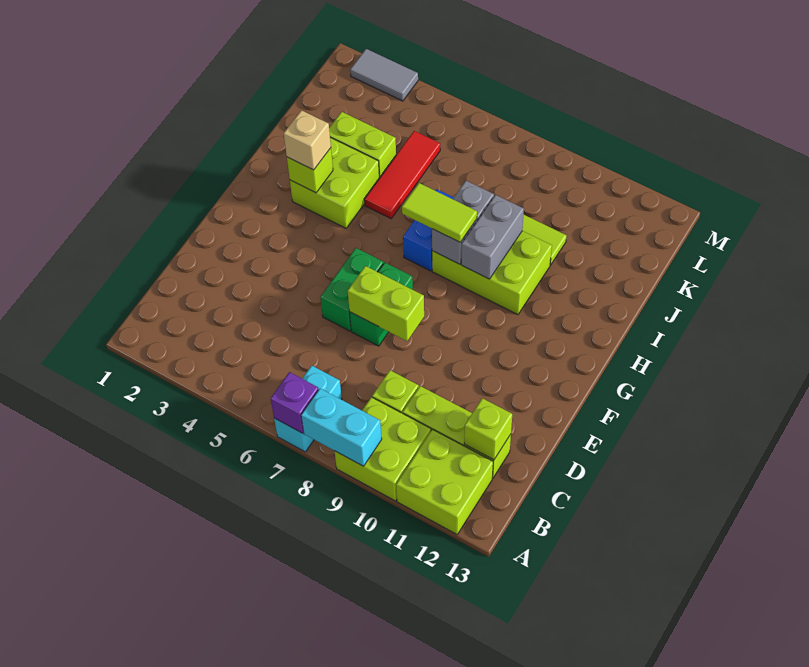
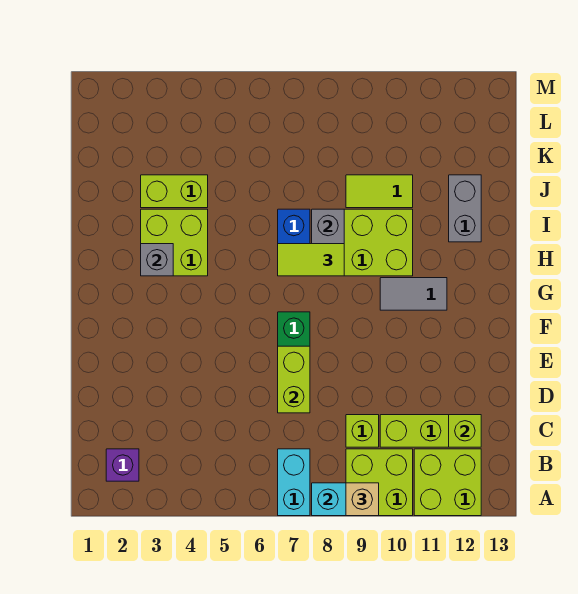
purple 1x1 brick [271,372,319,433] -> purple 1x1 brick moved to [106,449,139,481]
green 1x2 brick [320,248,383,331] -> none
lime 1x2 brick [348,266,424,341] -> lime 1x2 brick turned to [278,346,310,413]
lime 1x1 brick [287,148,333,193] -> grey 1x1 brick [141,244,173,276]
tan 1x1 brick [284,110,331,170] -> tan 1x1 brick moved to [346,483,379,516]
grey 1x2 brick [461,195,524,279] -> grey 1x2 brick moved to [449,175,481,242]
red 1x3 tile [364,131,440,218] -> none
grey 1x2 tile [350,49,418,101] -> grey 1x2 tile moved to [380,278,447,310]

